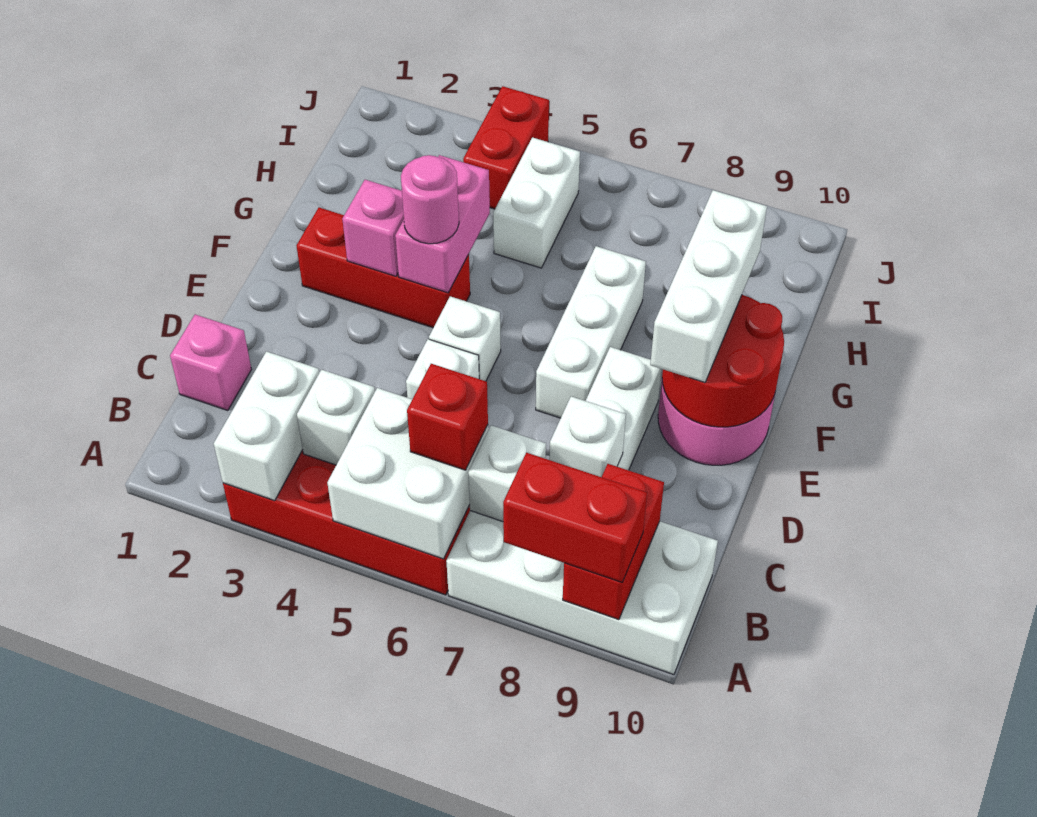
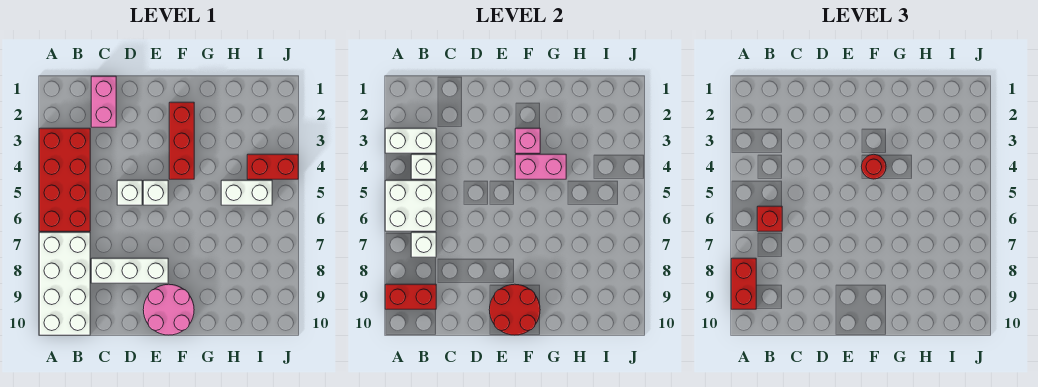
pink 1x1 brick [170,314,251,411] -> pink 1x2 brick [91,76,116,127]
white 1x1 brick [549,396,626,477] -> none
white 1x3 brick [536,246,646,418] -> none
white 1x3 brick [650,190,767,383] -> none
pink 1x1 round brick [401,155,459,244] -> red 1x1 round brick [861,154,886,179]

